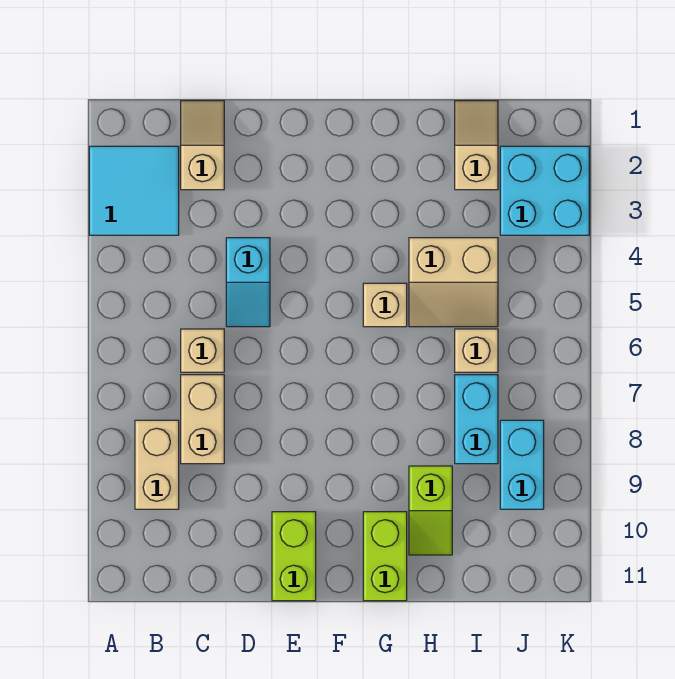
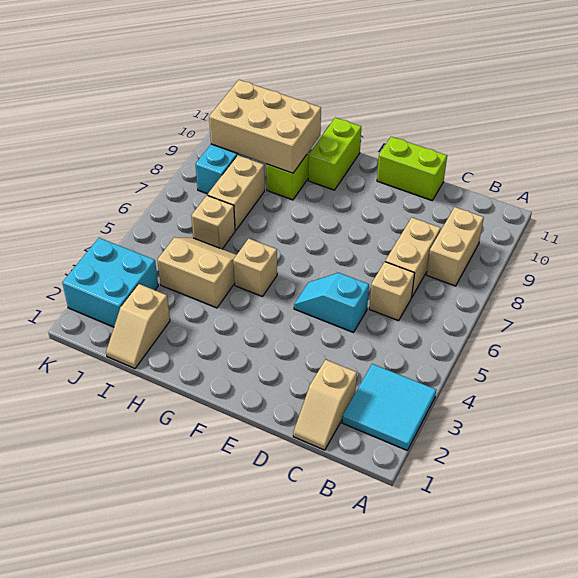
cyan 1x2 slope [226,238,270,327] -> cyan 1x2 slope turned to [294,273,369,332]
lime 1x2 brick [272,512,316,601] -> lime 1x2 brick turned to [377,137,447,200]
none -> tan 2x3 brick [209,80,321,173]
cyan 1x2 brick [455,375,498,464] -> tan 1x2 brick [208,155,265,230]

